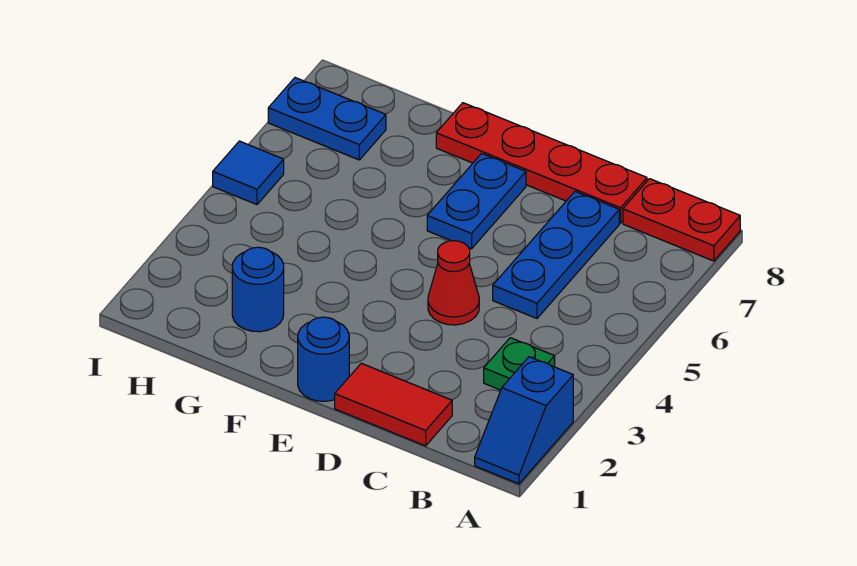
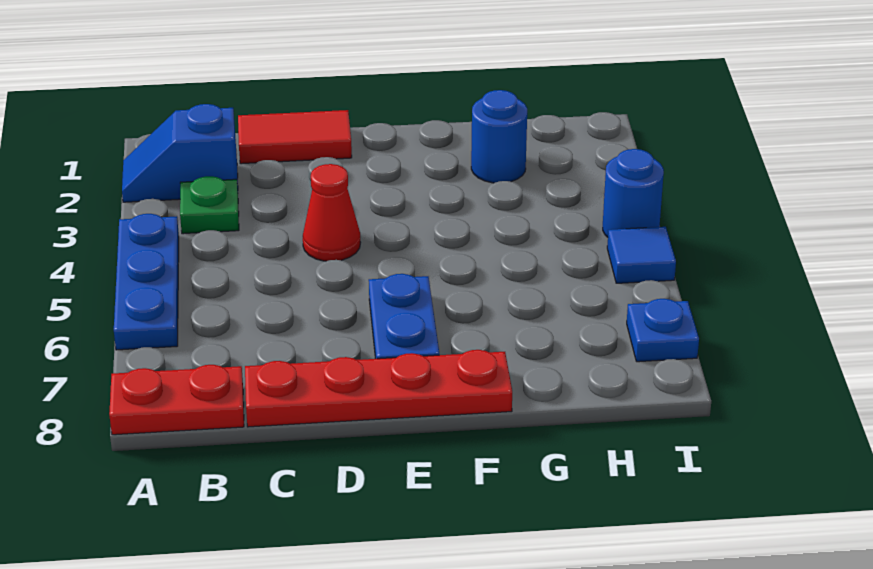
blue 1x2 slope [475,357,573,484] -> blue 1x2 slope turned to [122,104,238,202]
blue 1x3 plate [493,192,619,318] -> blue 1x3 plate moved to [114,214,179,350]
blue 1x1 round brick [298,317,349,401] -> blue 1x1 round brick moved to [603,149,664,237]
blue 1x2 plate [268,78,386,160] -> blue 1x1 plate [627,299,699,362]

